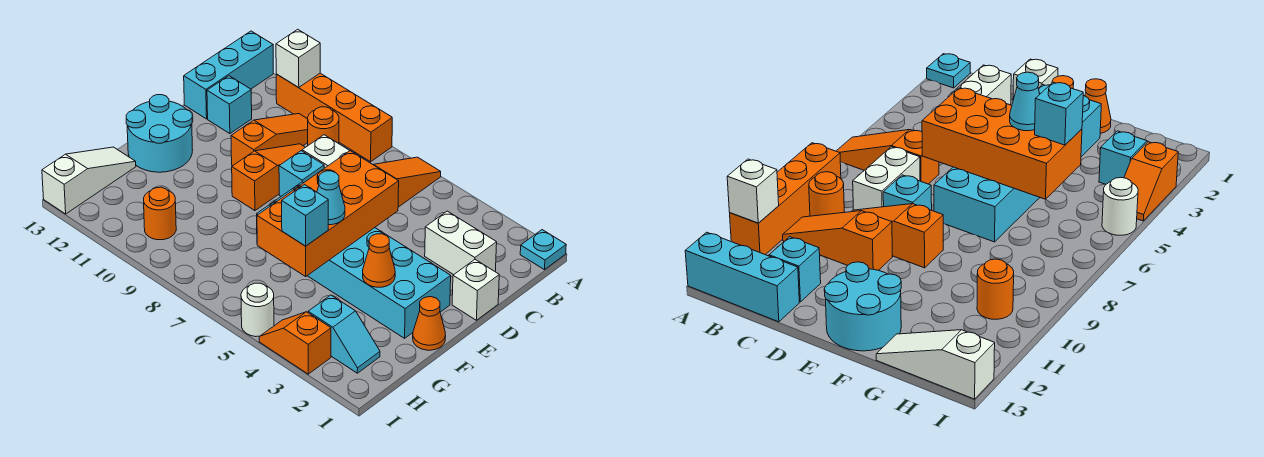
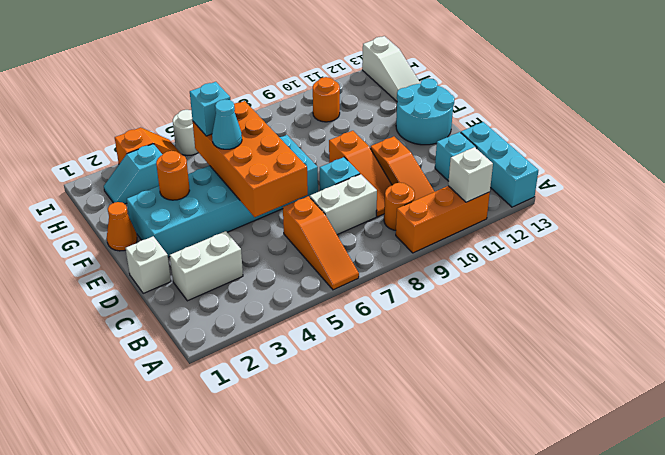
cyan 1x1 plate [520,230,566,270] -> none
orange 1x4 brick [276,73,392,162] -> orange 1x3 brick [396,186,490,253]
orange 1x1 cone [363,234,395,287] -> orange 1x1 round brick [156,151,190,200]

